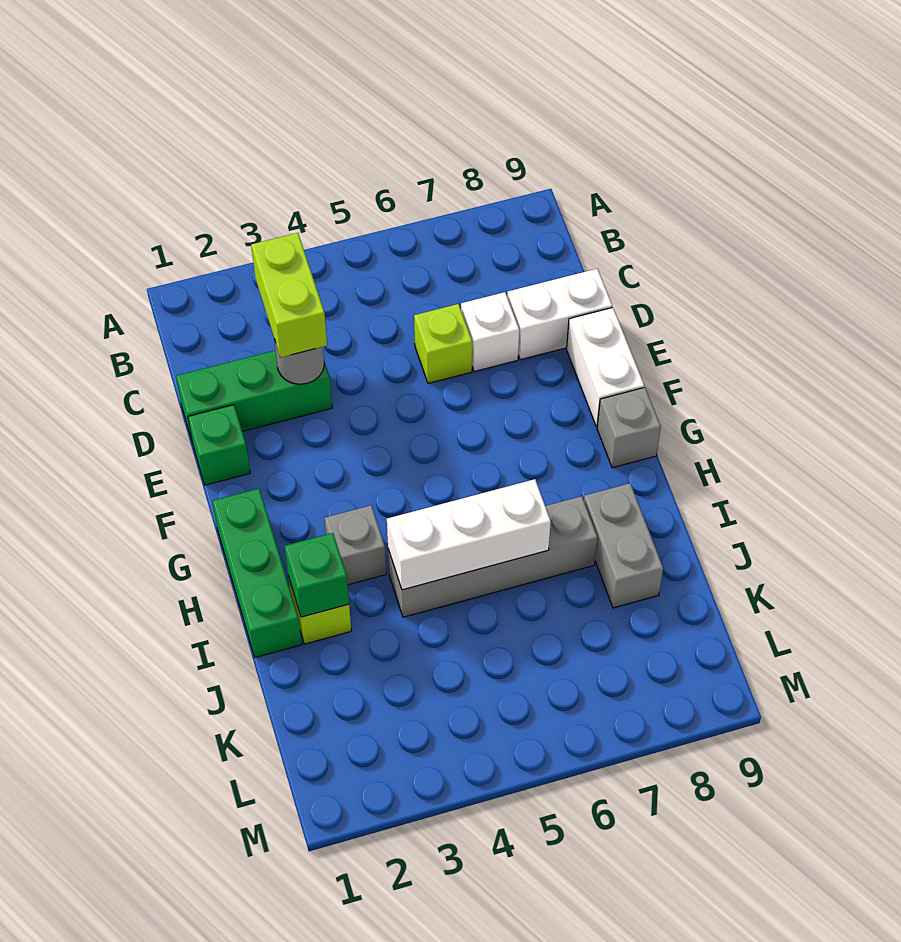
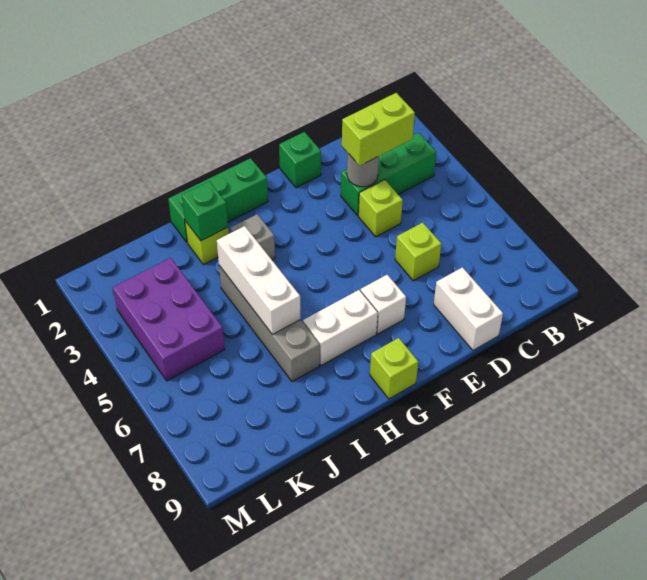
green 1x3 brick [176,350,332,443] -> green 1x3 brick turned to [341,133,436,216]
none -> lime 1x1 brick [358,180,403,237]
white 1x1 brick [461,292,519,372] -> white 1x1 brick moved to [360,275,406,334]
white 1x2 brick [567,307,644,427] -> white 1x2 brick moved to [303,290,378,366]
grey 1x1 brick [597,387,661,468] -> lime 1x1 brick [370,338,418,399]
grey 1x2 brick [584,483,663,608] -> none
none -> purple 2x3 brick [113,258,225,381]

